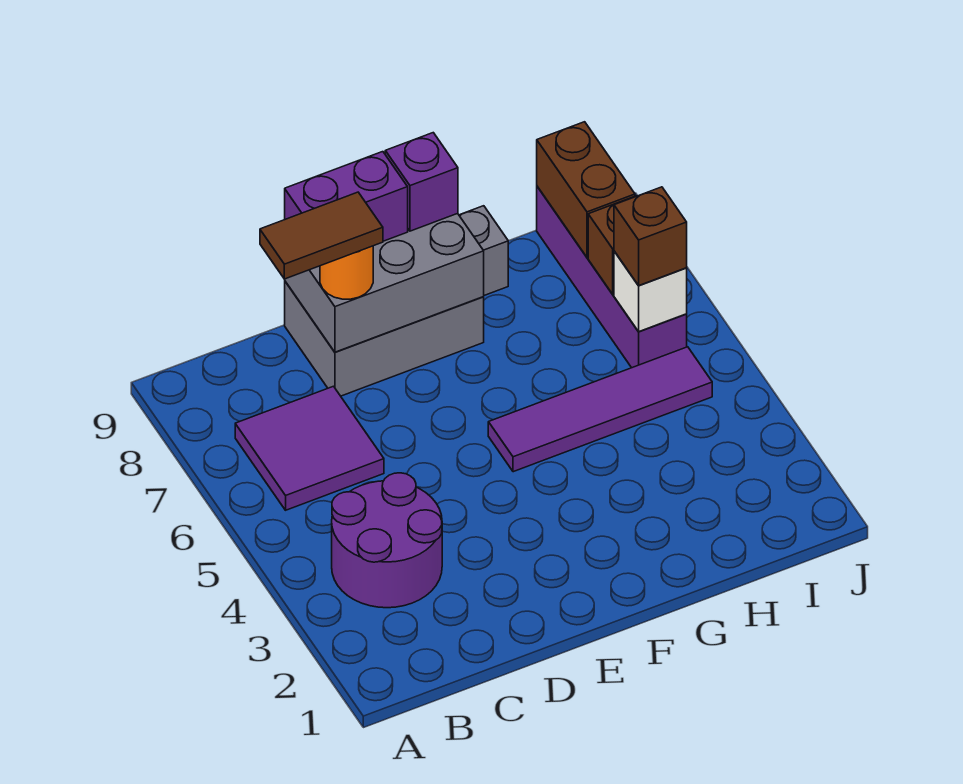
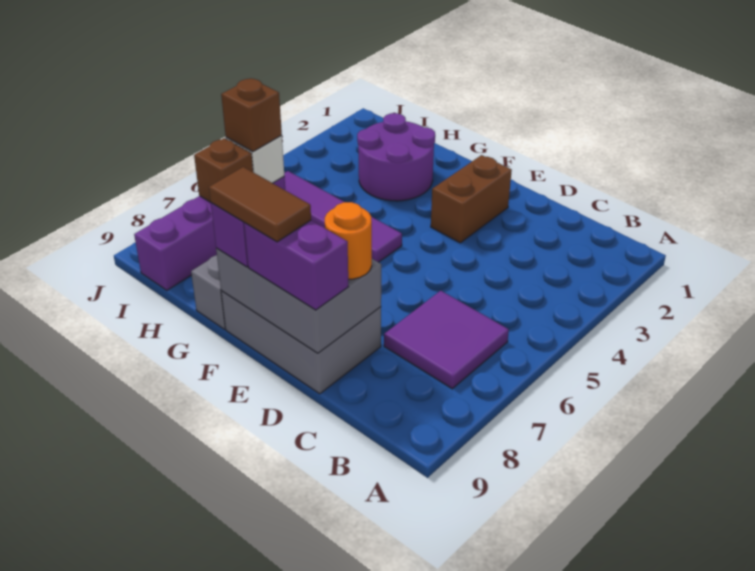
purple 2x2 round brick [332,473,442,608] -> purple 2x2 round brick moved to [357,113,435,201]
brown 1x2 tile [260,192,383,279] -> brown 1x2 tile moved to [209,167,311,242]
brown 1x2 brick [537,122,635,257] -> brown 1x2 brick moved to [431,155,512,243]

